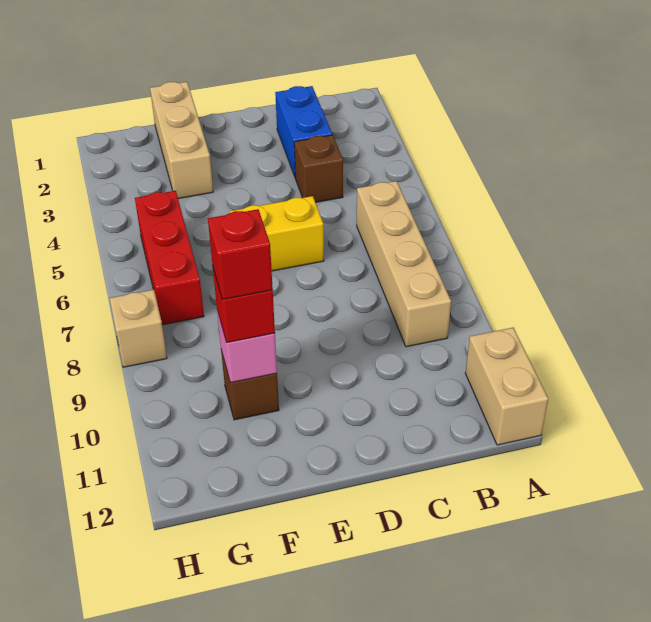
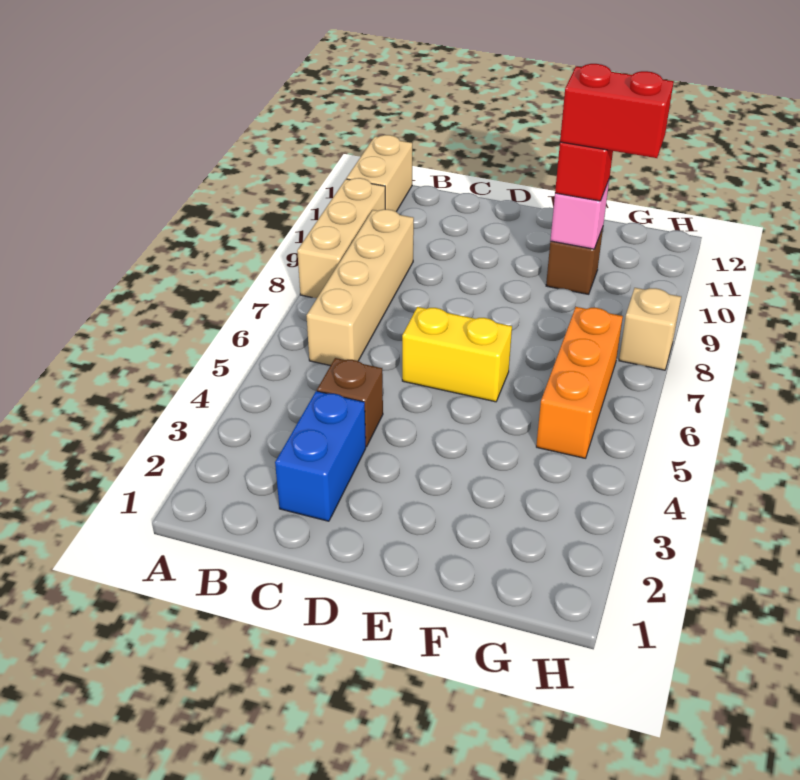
tan 1x3 brick [150,82,213,199] -> tan 1x3 brick moved to [297,178,385,298]
red 1x1 brick [208,209,273,300] -> red 1x2 brick [560,64,674,158]
red 1x3 brick [135,191,204,325] -> orange 1x3 brick [536,307,623,458]

